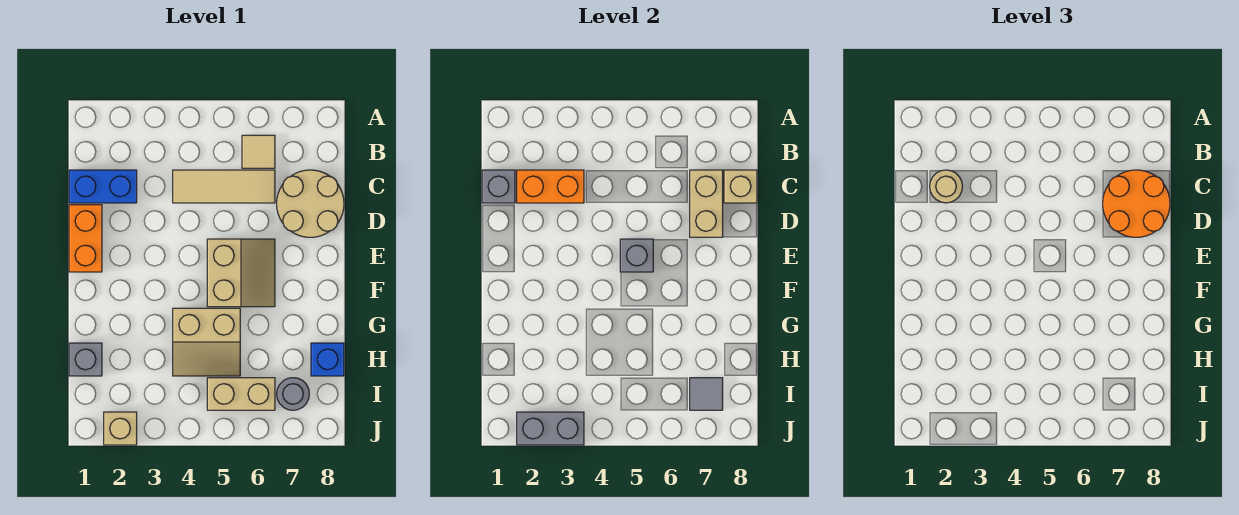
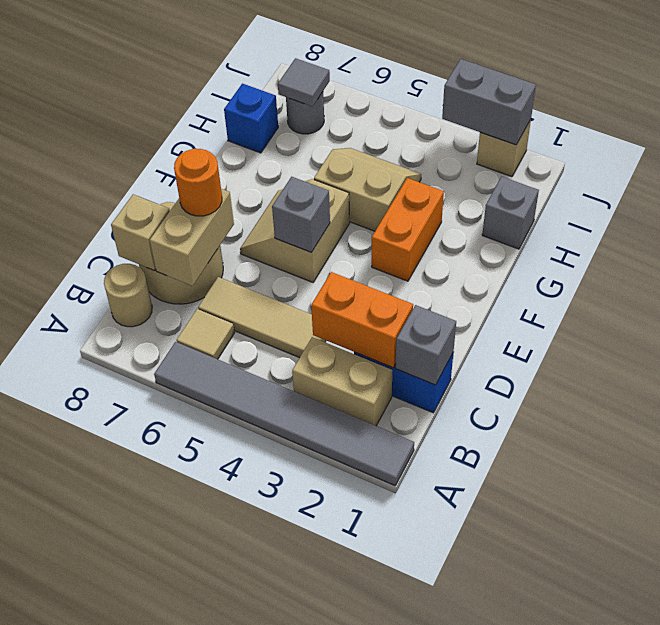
none -> grey 1x6 tile [154,342,414,486]
tan 1x1 round brick [930,170,963,203] -> tan 1x1 round brick moved to [104,264,152,327]
orange 2x2 round brick [1103,170,1170,237] -> orange 1x1 round brick [174,149,222,216]
orange 1x2 brick [69,205,102,272] -> orange 1x2 brick moved to [372,178,444,281]
tan 1x2 brick [207,378,275,410] -> tan 1x2 brick moved to [292,337,392,426]

